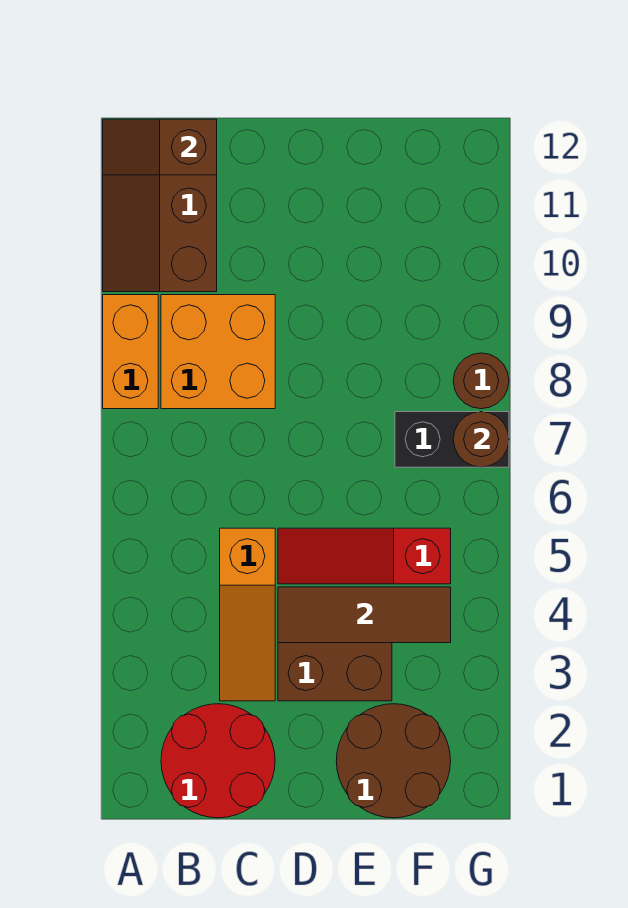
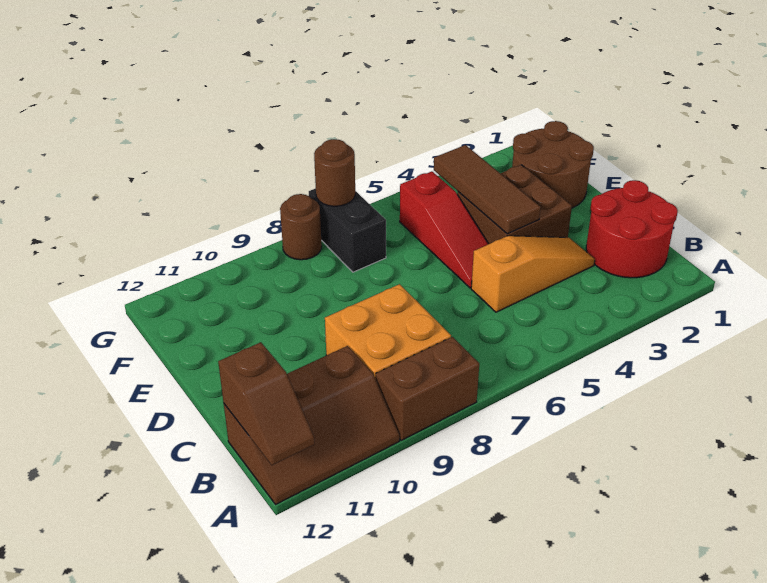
orange 1x2 brick [103,295,158,409] -> brown 1x2 brick [376,337,479,441]

